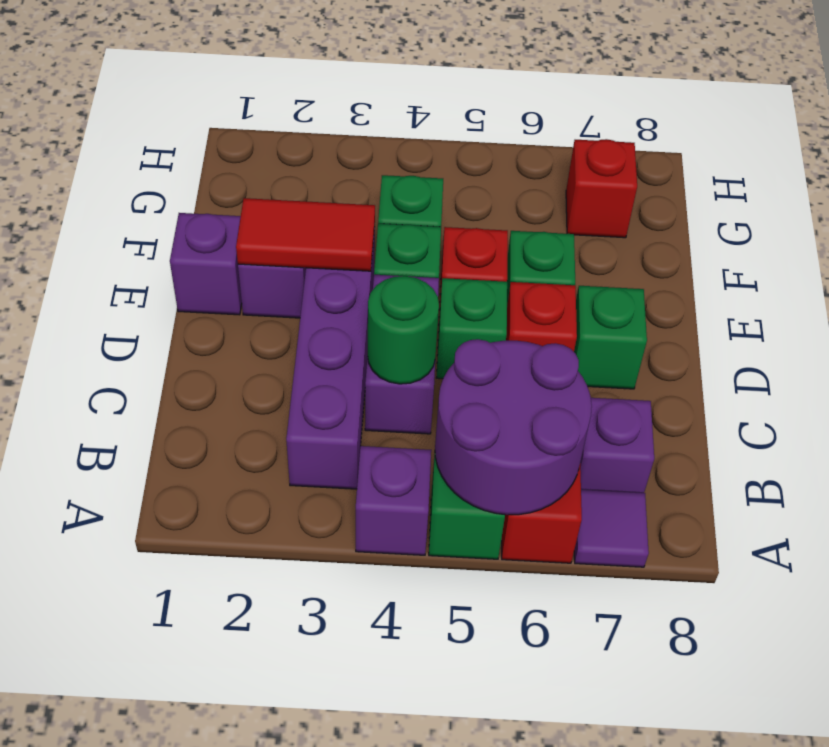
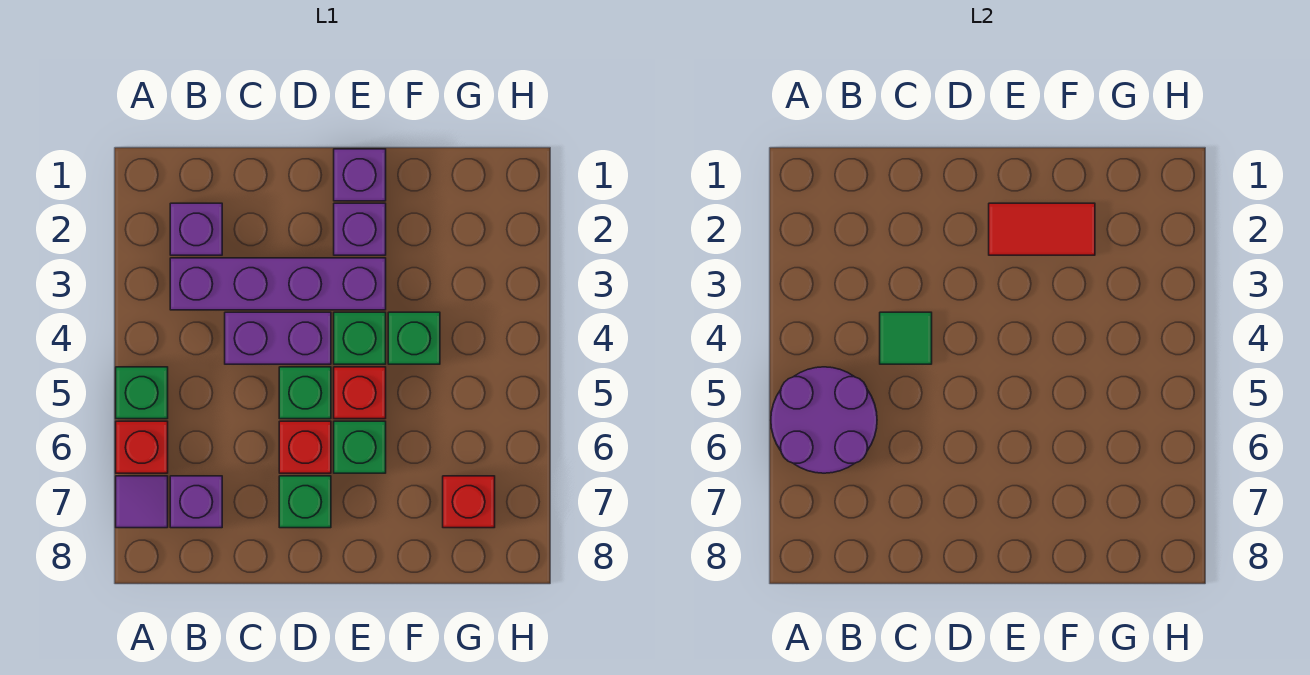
purple 1x1 brick [356,446,431,555] -> purple 1x1 brick moved to [170,203,222,255]
green 1x1 round brick [368,276,439,384] -> green 1x1 tile [880,312,932,364]
red 1x2 tile [236,198,375,271] -> red 1x2 tile turned to [989,203,1095,255]

